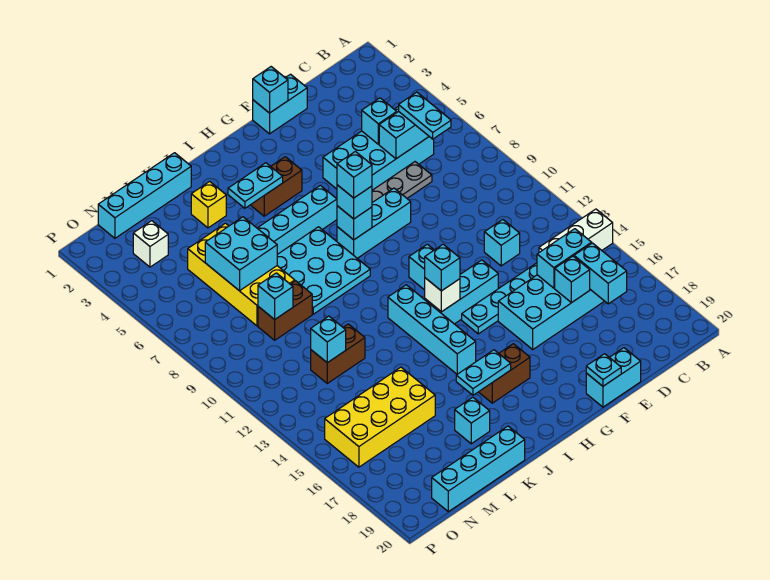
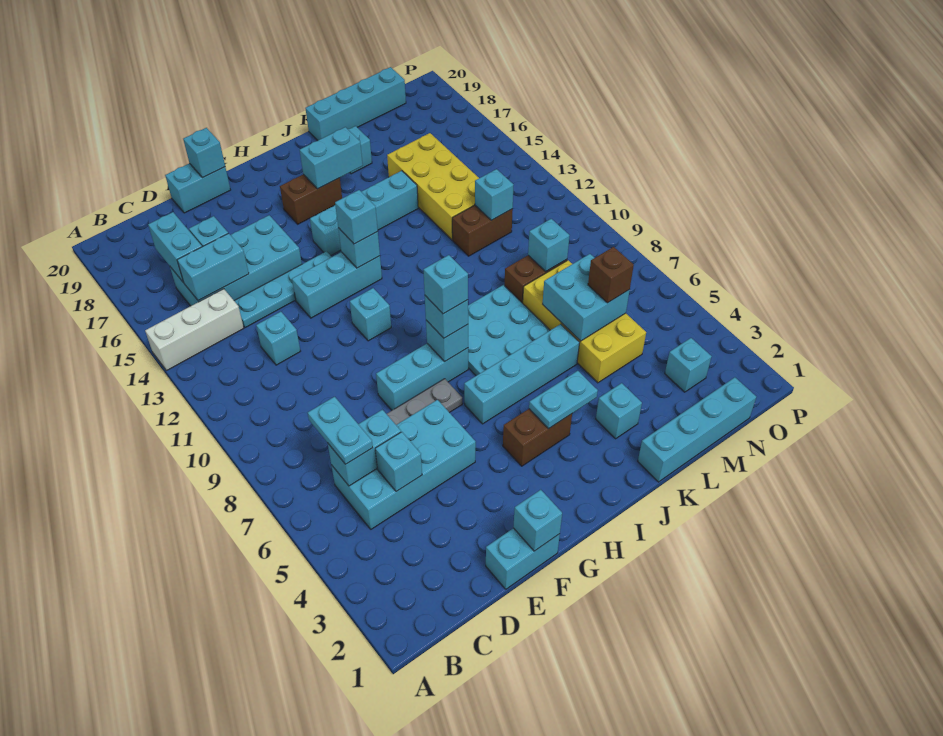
cyan 1x1 plate [586,354,621,386] -> cyan 1x1 brick [183,128,225,178]
white 1x1 brick [425,278,460,312] -> cyan 1x1 brick [338,228,380,268]
cyan 1x4 brick [388,285,476,374] -> cyan 1x4 brick turned to [310,171,418,255]
cyan 1x2 plate [456,350,511,395] -> cyan 1x2 brick [300,127,363,189]
yellow 1x1 brick [191,181,226,228] -> cyan 1x1 brick [596,383,642,439]
yellow 2x4 brick [325,367,435,467] -> yellow 2x4 brick turned to [387,133,479,240]
none -> brown 1x1 brick [588,247,634,303]
white 1x1 brick [133,221,168,267] -> cyan 1x1 brick [665,338,712,392]

